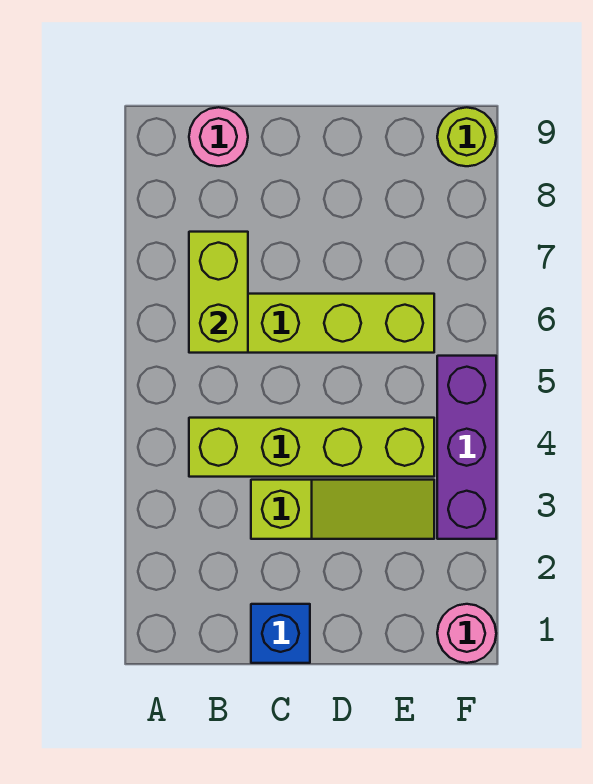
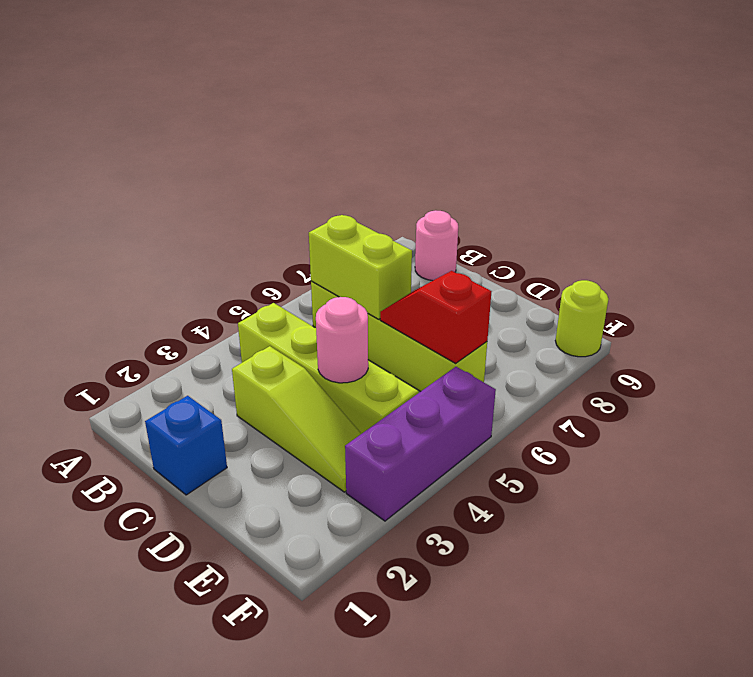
lime 1x2 brick [189,232,248,353] -> lime 1x2 brick turned to [309,215,412,319]
none -> red 1x2 slope [380,271,492,363]
pink 1x1 round brick [437,604,496,663] -> pink 1x1 round brick moved to [316,297,368,383]

